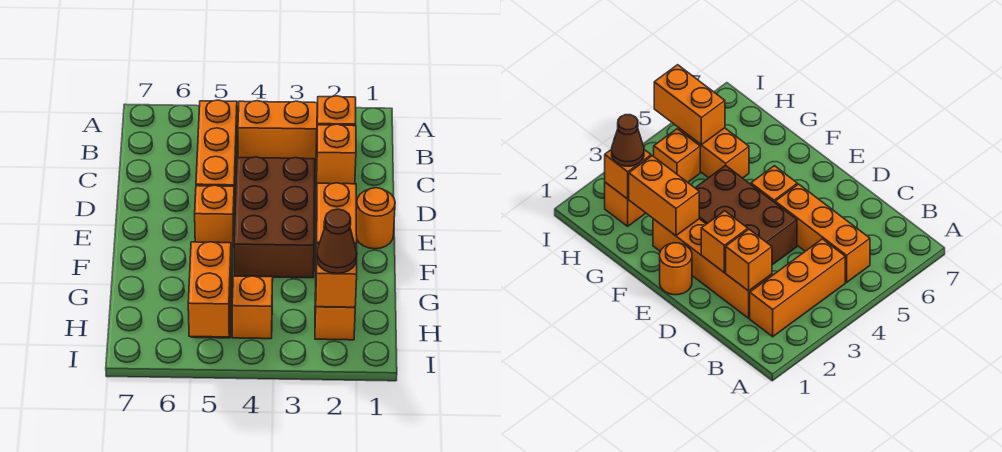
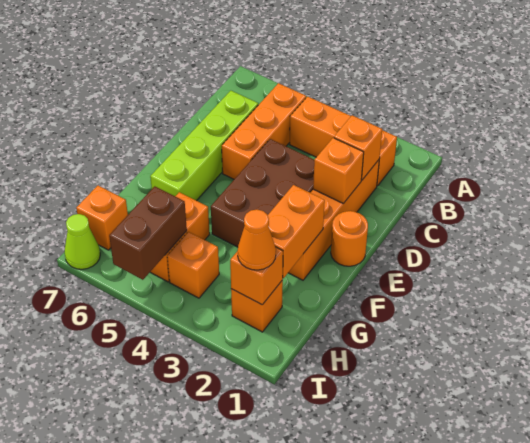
none -> lime 1x4 brick [150,91,258,201]
orange 1x1 brick [195,185,234,247] -> orange 1x1 brick moved to [76,186,128,250]
brown 1x1 cone [317,209,357,274] -> orange 1x1 cone [237,209,276,270]
orange 1x2 brick [188,242,231,337] -> brown 1x2 brick [109,186,187,280]
none -> lime 1x1 cone [64,214,100,269]

